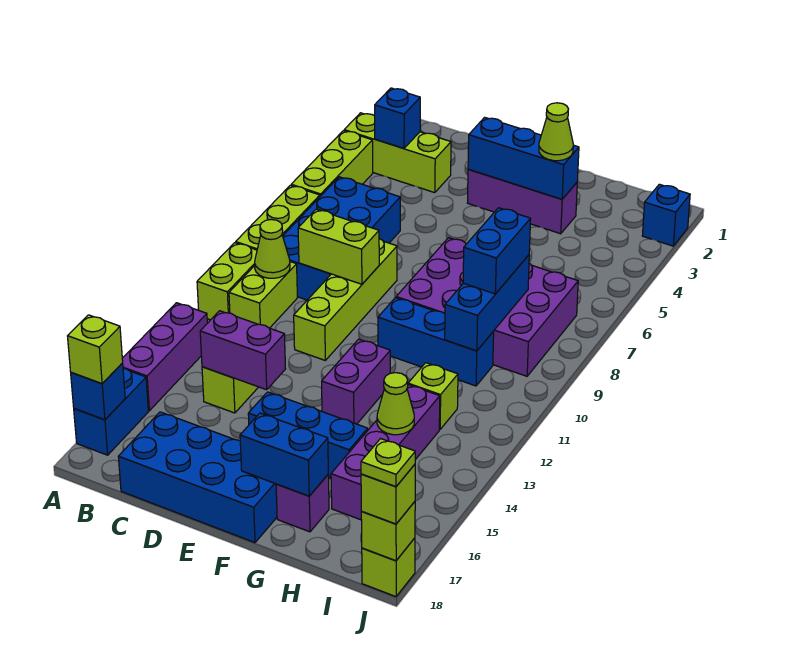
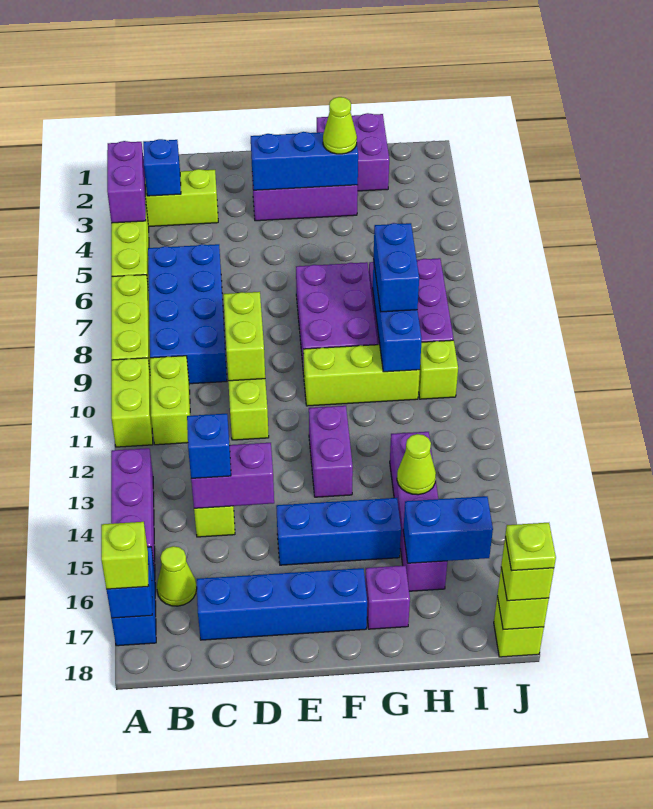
none -> purple 1x2 brick [107,141,146,223]
lime 1x1 cone [255,219,290,278] -> lime 1x1 cone moved to [157,546,197,606]
lime 1x2 brick [298,209,379,284] -> lime 1x2 brick turned to [223,292,265,381]
blue 2x4 brick [118,412,277,543] -> blue 1x4 brick [197,568,367,640]
blue 1x3 brick [378,298,494,386] -> lime 1x3 brick [303,345,420,406]
blue 1x2 brick [240,413,328,496] -> blue 1x2 brick moved to [403,496,493,563]
none -> purple 2x2 brick [317,113,389,191]
lime 1x1 brick [408,363,458,429] -> lime 1x1 brick moved to [419,340,458,399]
blue 1x1 brick [642,184,690,246] -> blue 1x1 brick moved to [187,414,231,478]

